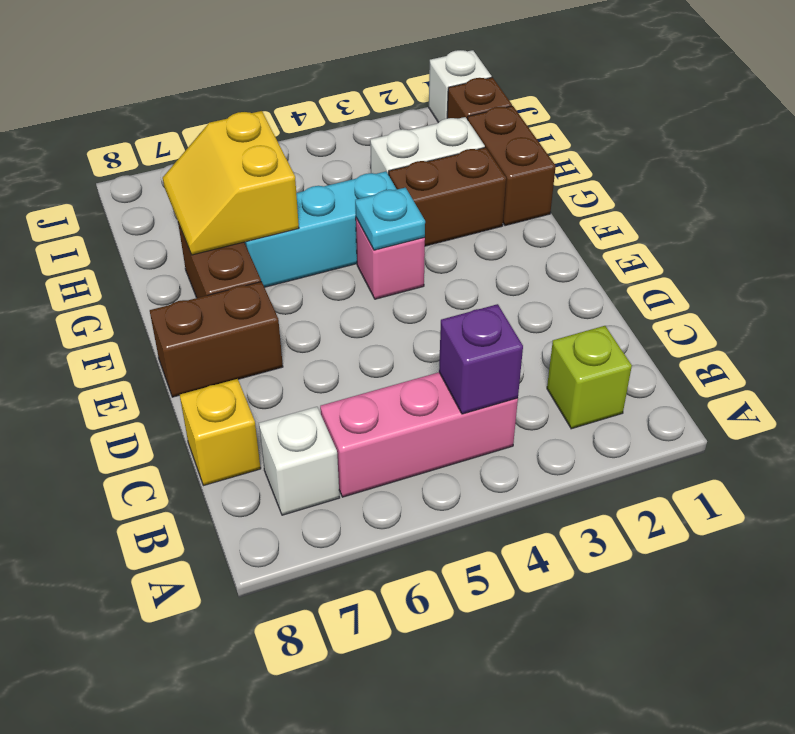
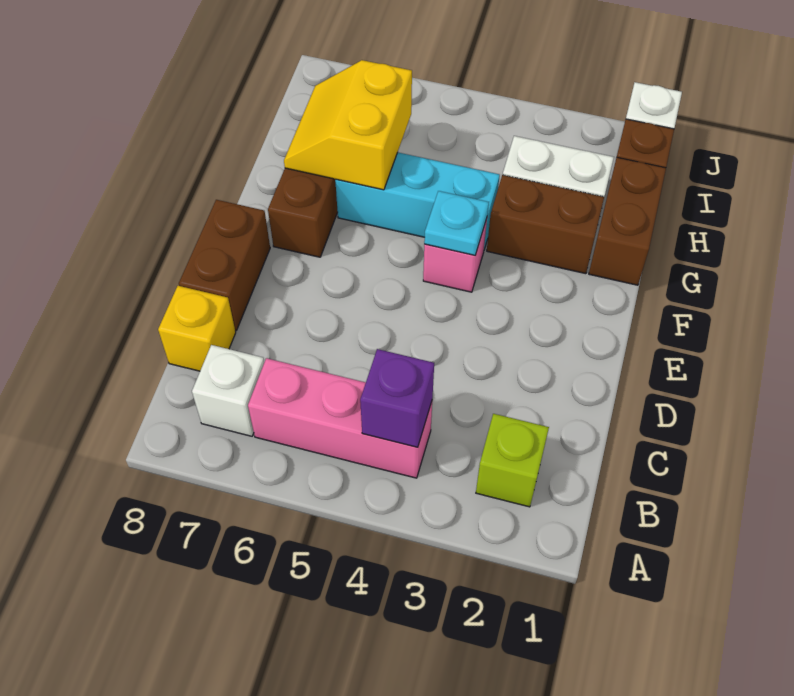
brown 1x2 brick [150,282,283,397] -> brown 1x2 brick turned to [179,200,270,331]

